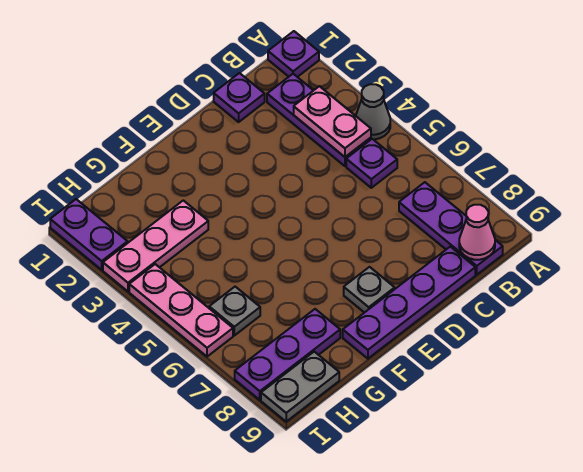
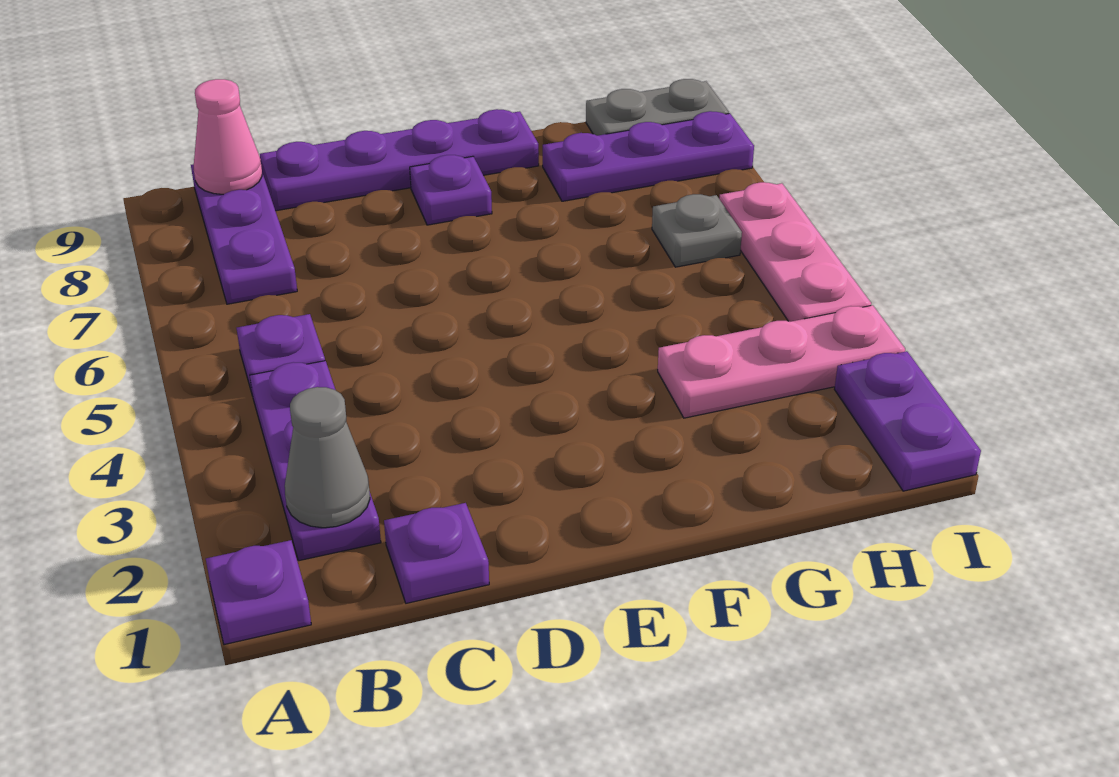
grey 1x1 cone [356,84,390,139] -> grey 1x1 cone moved to [285,387,370,528]
pink 1x2 plate [294,86,371,157] -> none
grey 1x1 plate [344,267,395,313] -> purple 1x1 plate [410,155,492,225]

